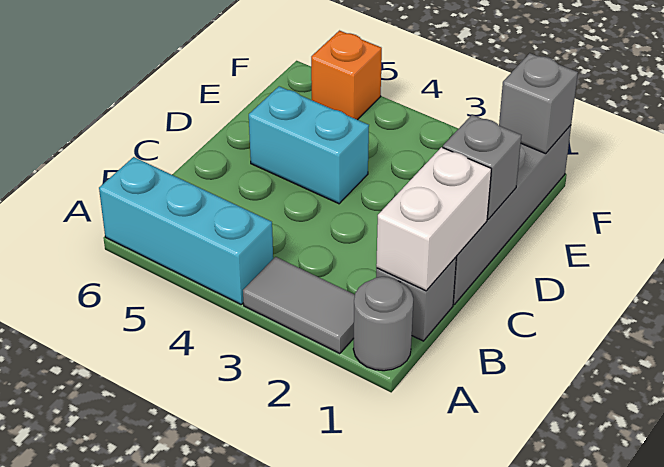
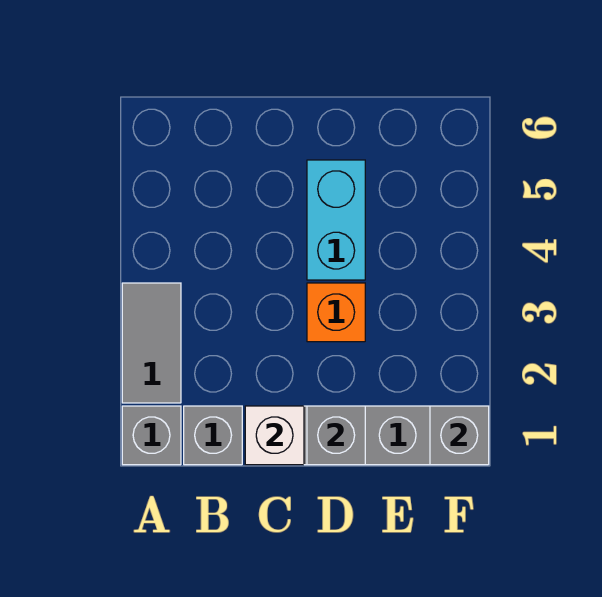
grey 1x1 round brick [353,277,413,371] -> grey 1x1 brick [122,406,181,465]
cyan 1x3 brick [99,157,273,304] -> none
white 1x2 brick [376,147,491,291] -> white 1x1 brick [245,406,304,465]
orange 1x1 brick [311,31,382,120] -> orange 1x1 brick moved to [307,283,365,342]

